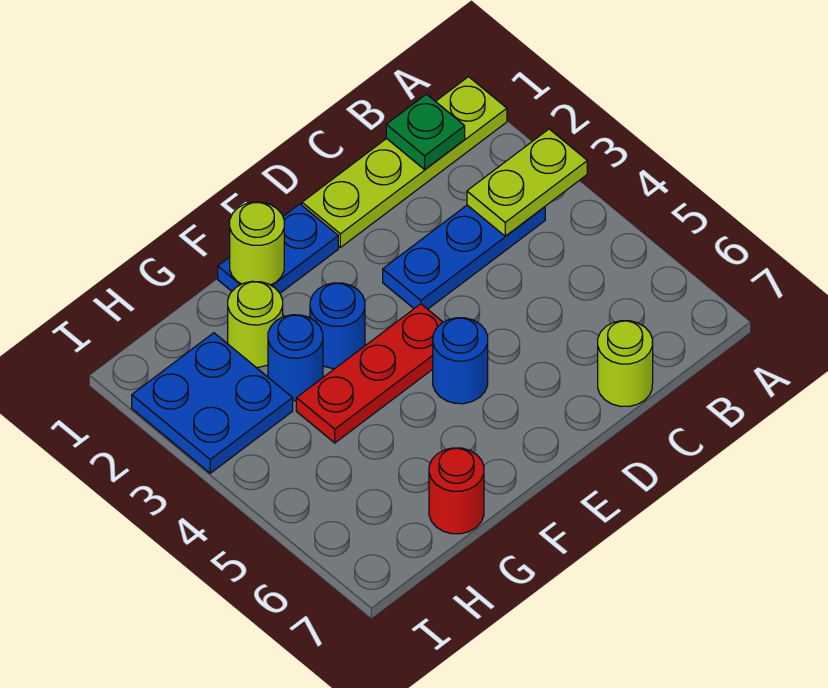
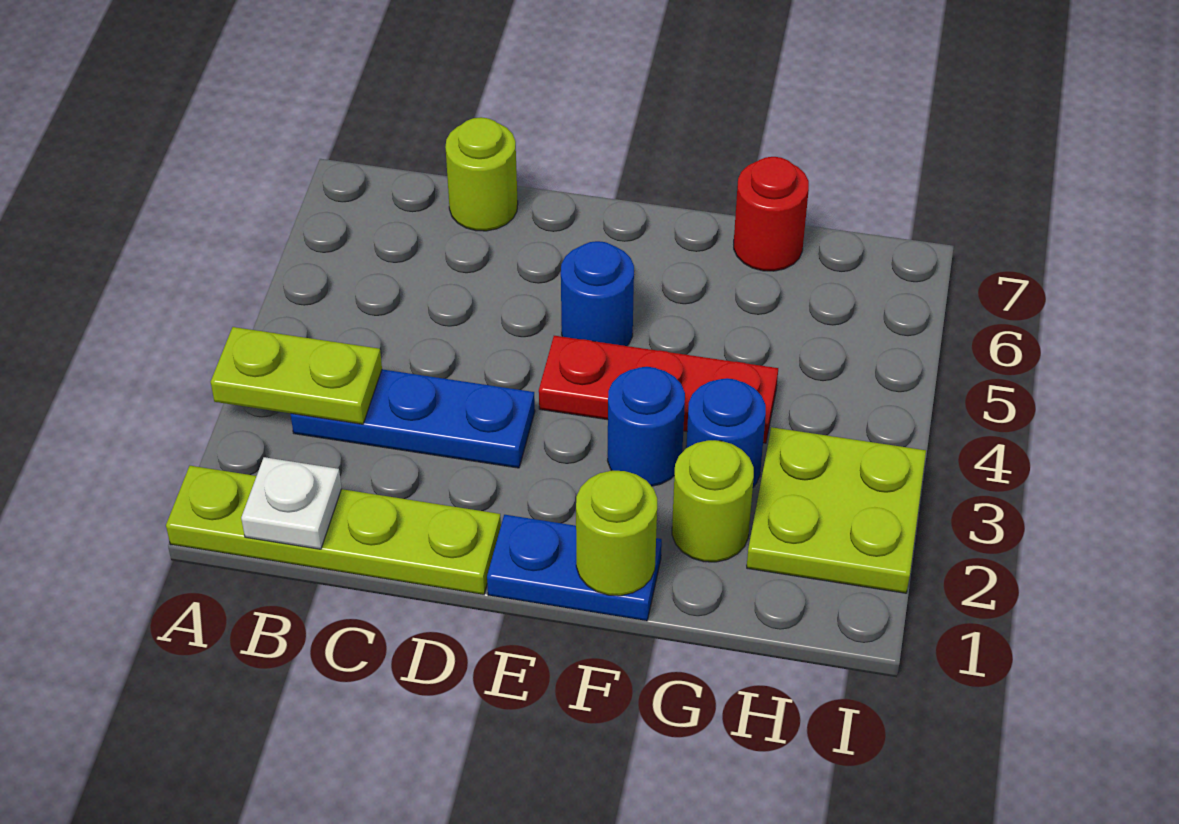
green 1x1 plate [386,94,465,169] -> white 1x1 plate [241,457,342,549]
blue 2x2 plate [132,333,293,473] -> lime 2x2 plate [747,427,926,593]

